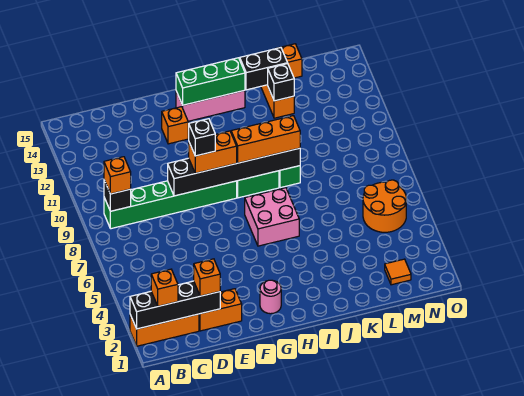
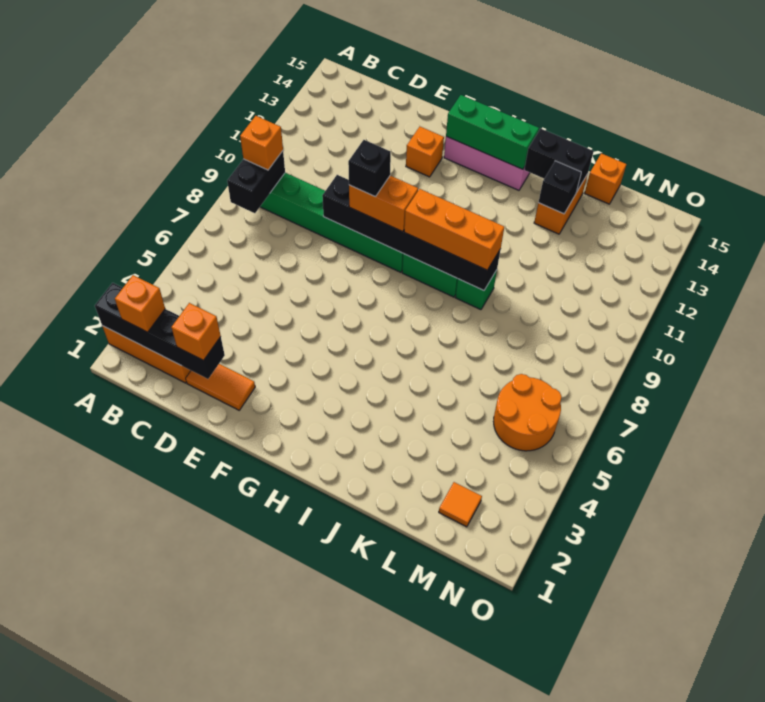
black 1x1 brick [104,180,131,211] -> black 1x2 brick [227,151,285,213]
orange 1x2 brick [199,289,242,331] -> orange 1x2 tile [186,364,255,410]
pink 1x1 round brick [260,280,281,314] -> none
pink 2x2 brick [245,188,299,246] -> none

